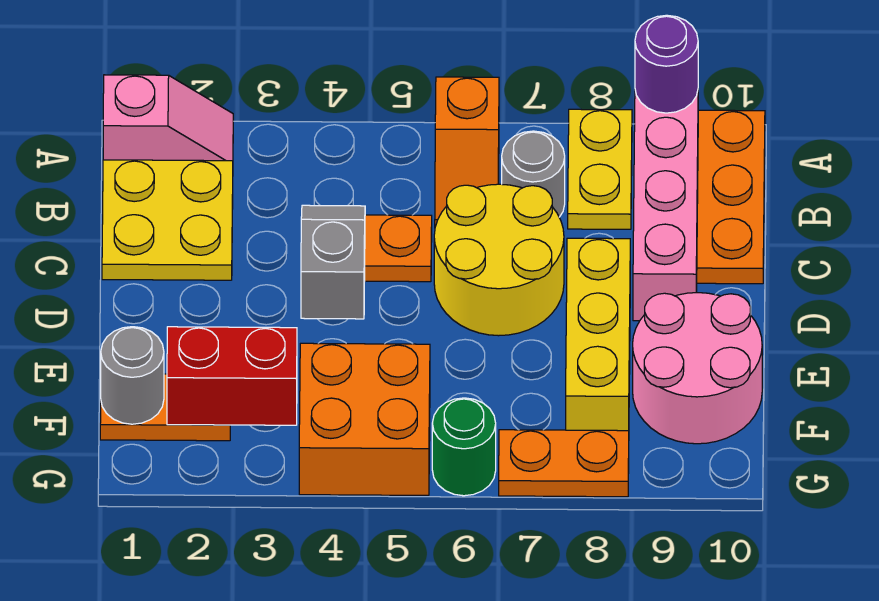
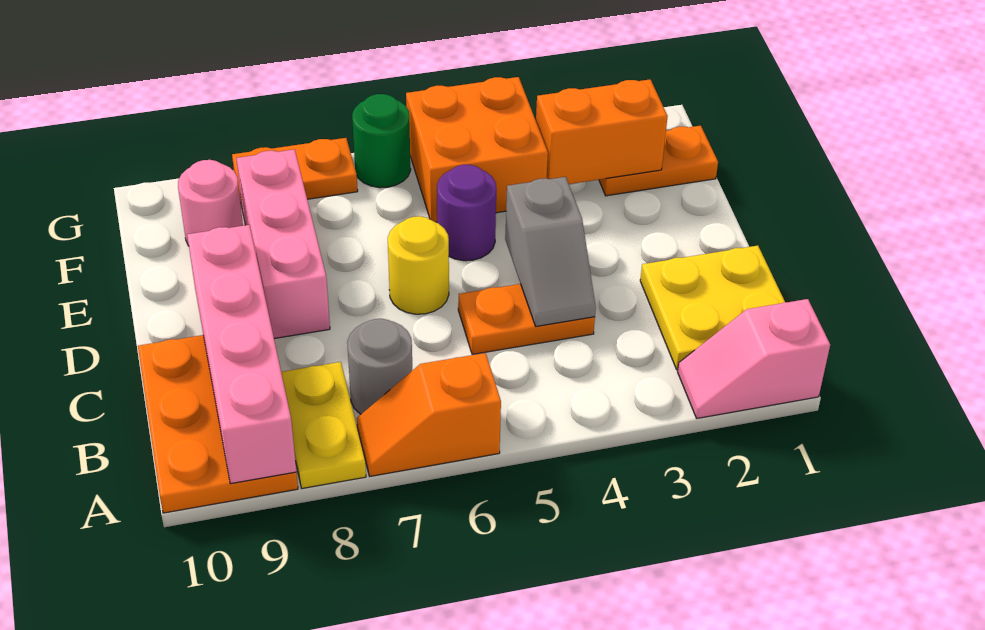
orange 1x2 slope [435,77,499,227] -> orange 1x2 slope turned to [357,353,501,476]
purple 1x1 round brick [635,15,698,113] -> purple 1x1 round brick moved to [437,165,496,261]
yellow 2x2 round brick [434,184,564,336] -> yellow 1x1 round brick [388,216,449,314]
yellow 1x3 brick [566,238,630,431] -> pink 1x3 brick [236,149,330,339]
pink 2x2 round brick [633,292,762,444] -> pink 1x1 round brick [178,160,243,246]
grey 1x1 round brick [101,327,164,424] -> none
red 1x2 brick [167,327,297,425] -> orange 1x2 brick [536,79,668,184]

